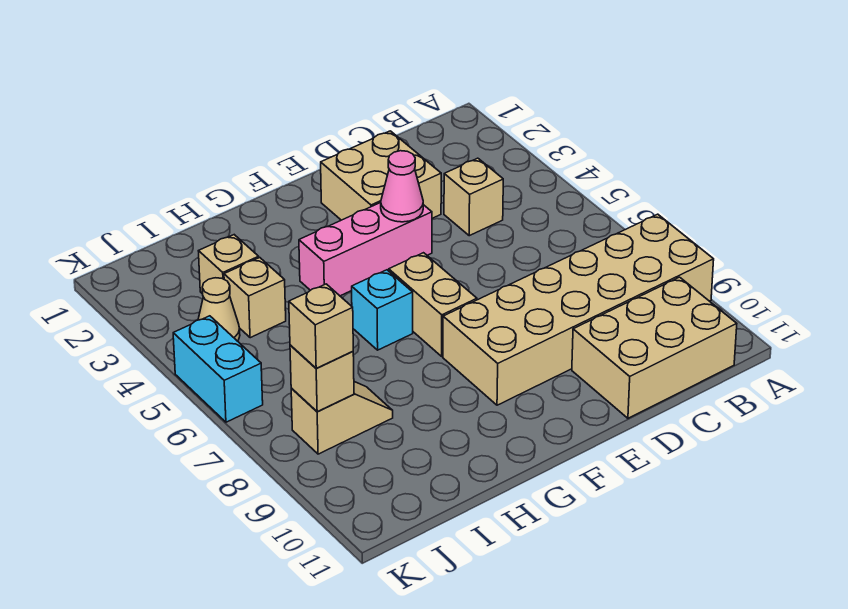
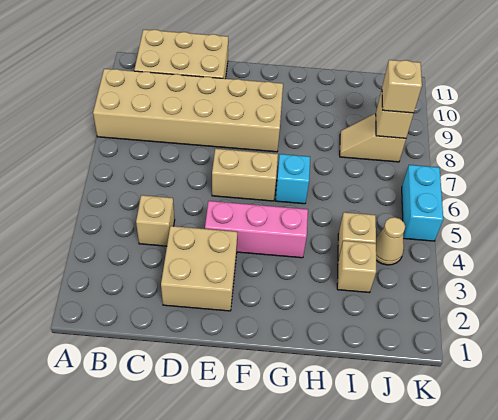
pink 1x1 cone [381,151,423,222] -> none
tan 1x2 brick [389,253,477,356] -> tan 1x2 brick turned to [212,149,278,201]

